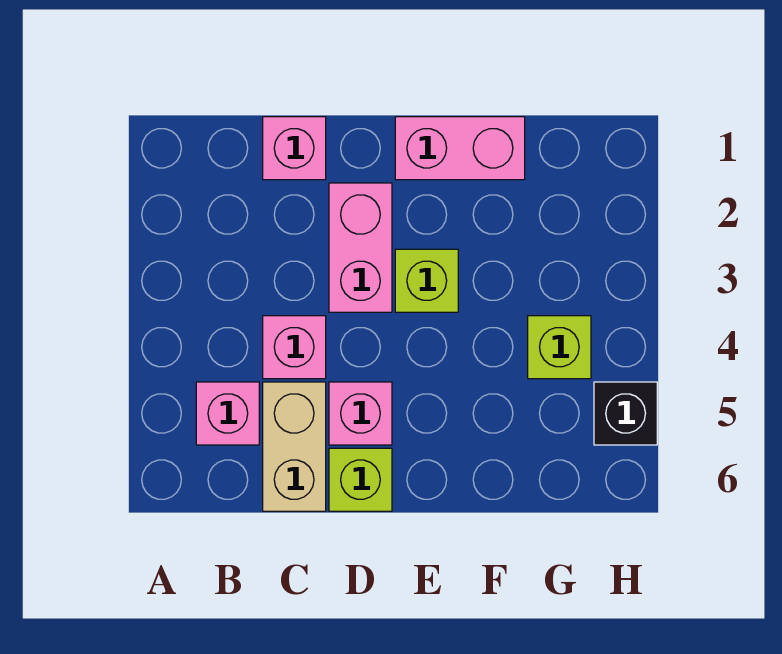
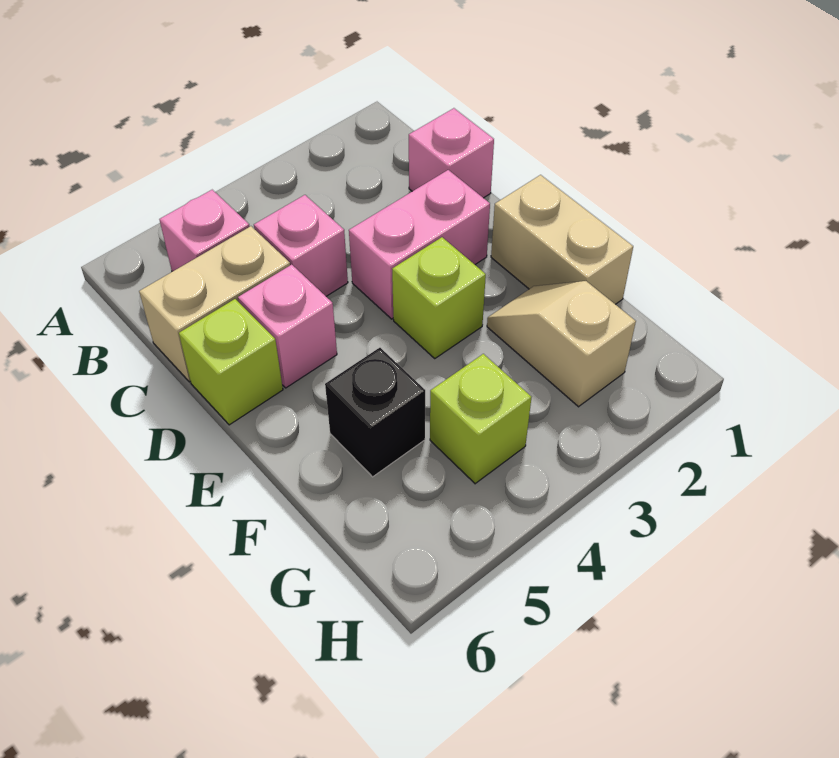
pink 1x2 brick [395,117,525,180] -> tan 1x2 brick [491,175,633,304]
none -> tan 1x2 slope [487,281,636,407]
black 1x1 brick [594,382,657,445] -> black 1x1 brick moved to [325,348,425,477]

